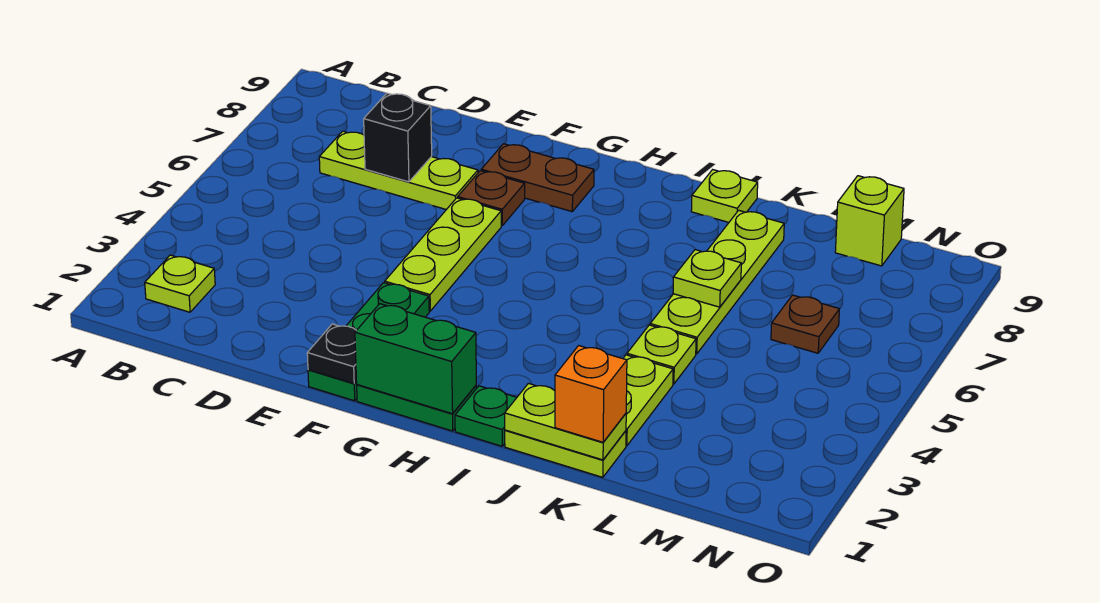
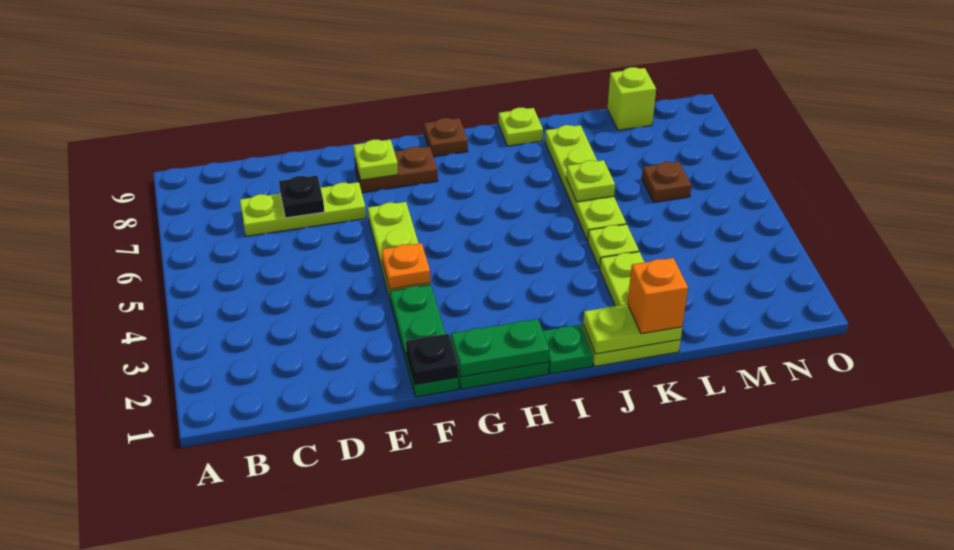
lime 1x1 plate [145,255,215,312] -> lime 1x1 plate moved to [353,140,398,180]
black 1x1 brick [364,93,432,182] -> black 1x1 plate [279,175,324,218]
none -> orange 1x1 plate [381,243,430,289]
brown 1x1 plate [458,171,525,226] -> brown 1x1 plate moved to [424,118,468,157]
green 1x2 brick [355,304,476,414] -> green 1x2 plate [451,319,549,377]

